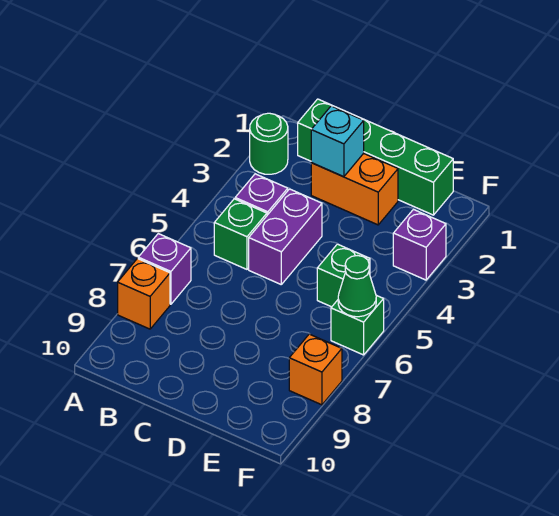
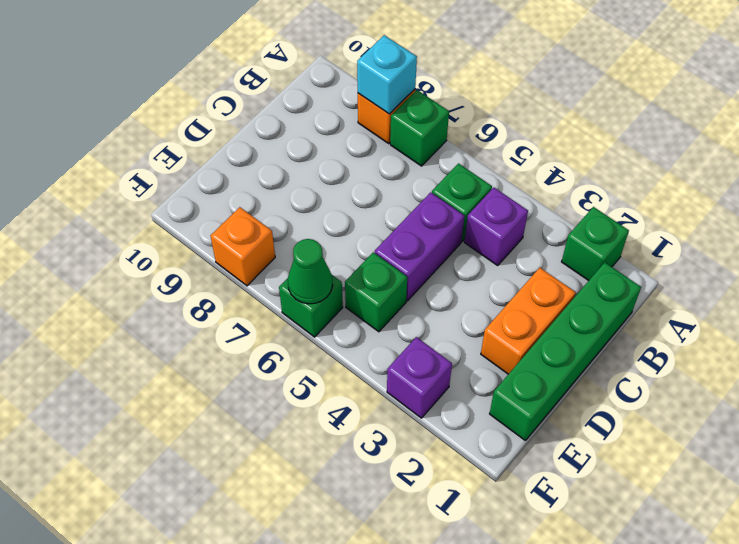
green 1x1 round brick [250,113,288,174] -> green 1x1 brick [562,207,629,281]
purple 1x1 brick [138,234,191,304] -> green 1x1 brick [390,90,449,166]
cyan 1x1 brick [311,106,364,177] -> cyan 1x1 brick moved to [357,35,417,114]
purple 1x2 brick [249,189,322,284] -> purple 1x2 brick turned to [375,192,464,301]

